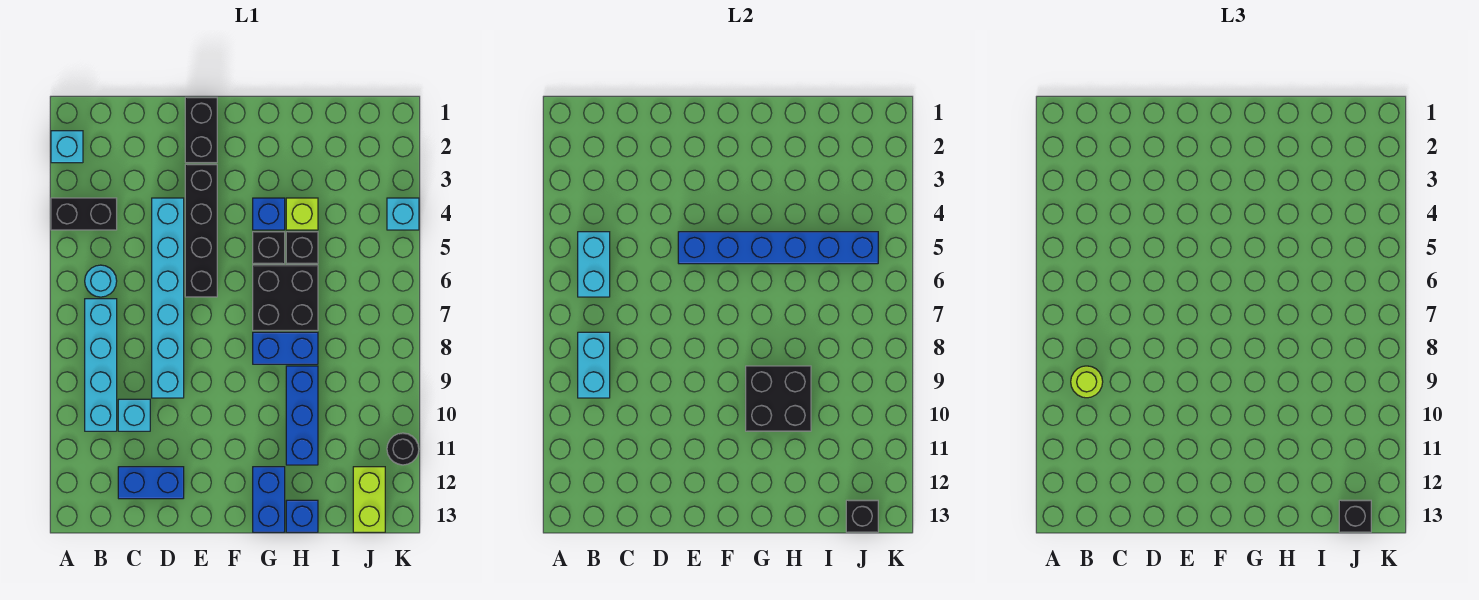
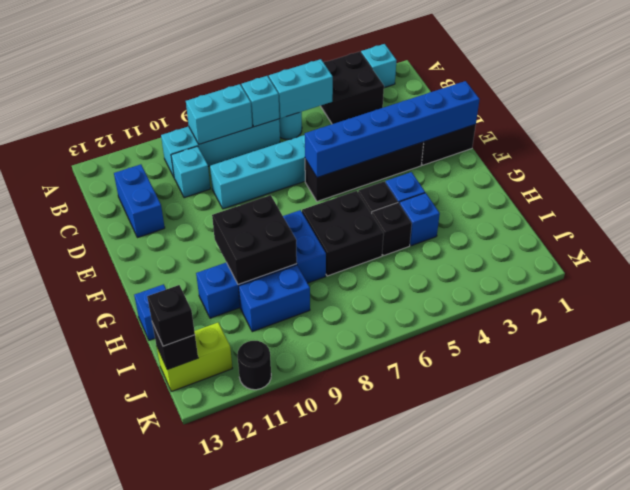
black 1x2 brick [51,198,117,230] -> black 2x2 brick [321,51,384,124]
lime 1x1 round brick [1071,366,1103,398] -> none
blue 1x6 brick [678,232,878,264] -> blue 1x6 brick turned to [305,81,480,178]
blue 1x2 brick [253,467,285,532] -> blue 1x2 brick moved to [239,265,310,332]
lime 1x1 brick [286,198,318,230] -> blue 1x1 brick [400,193,440,246]
cyan 1x1 brick [387,198,419,230] -> cyan 1x1 brick moved to [241,76,279,127]

